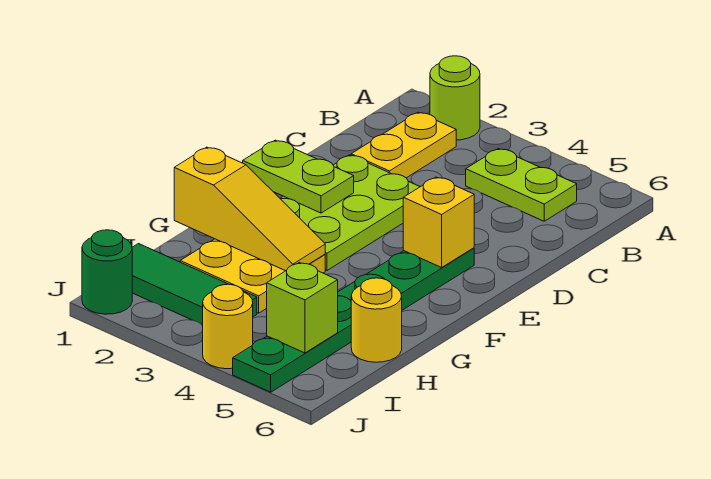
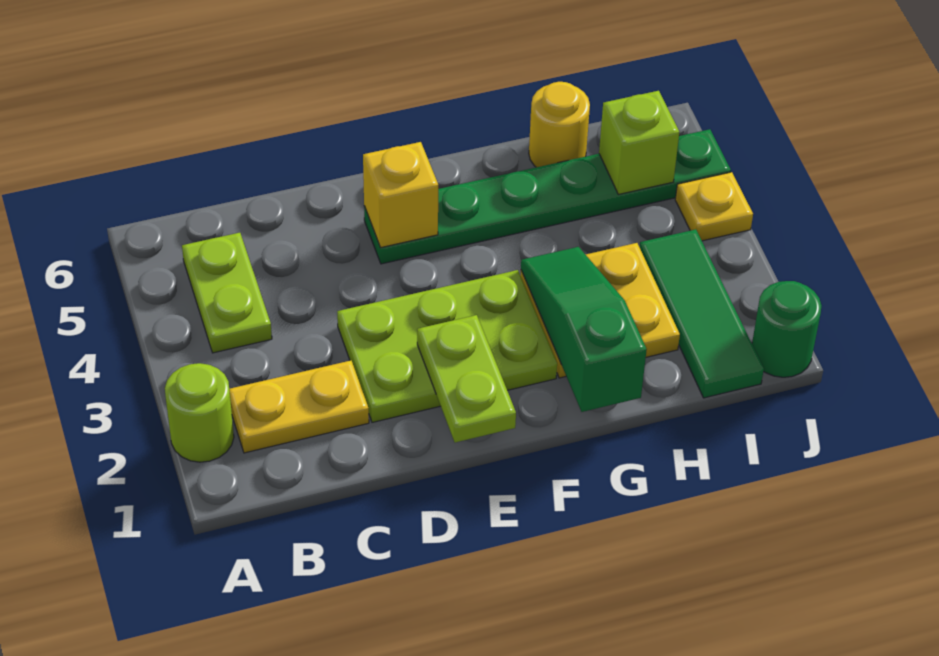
yellow 1x3 slope [174,147,325,271] -> green 1x3 slope [521,247,647,412]
yellow 1x1 round brick [203,284,253,369] -> yellow 1x1 plate [675,172,753,241]

